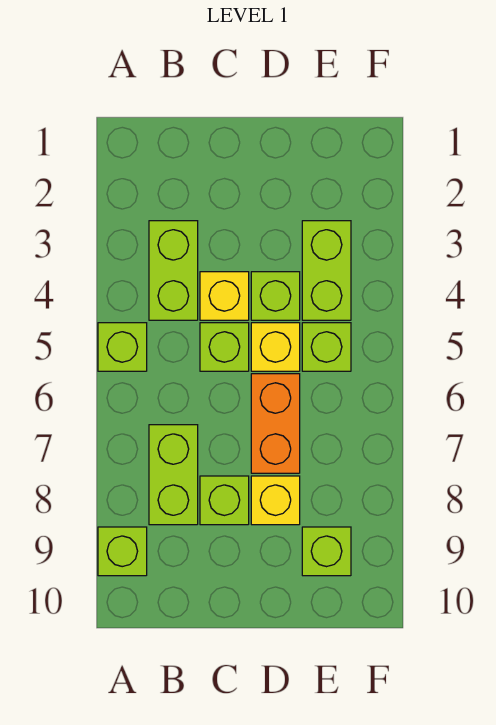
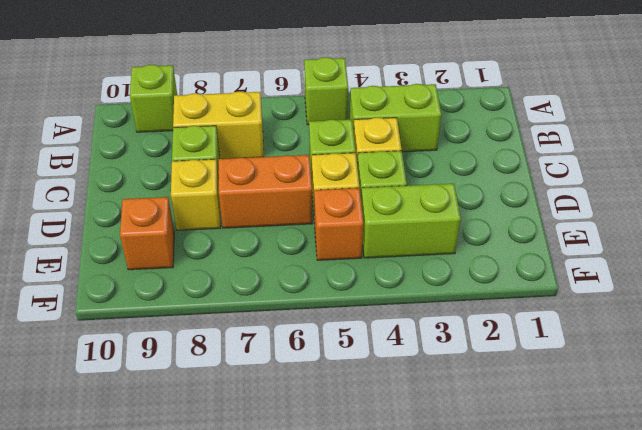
lime 1x2 brick [149,425,198,525] -> yellow 1x2 brick [173,91,264,159]
lime 1x1 brick [302,323,351,371] -> orange 1x1 brick [314,188,363,260]
lime 1x1 brick [302,527,351,576] -> orange 1x1 brick [120,197,174,270]

